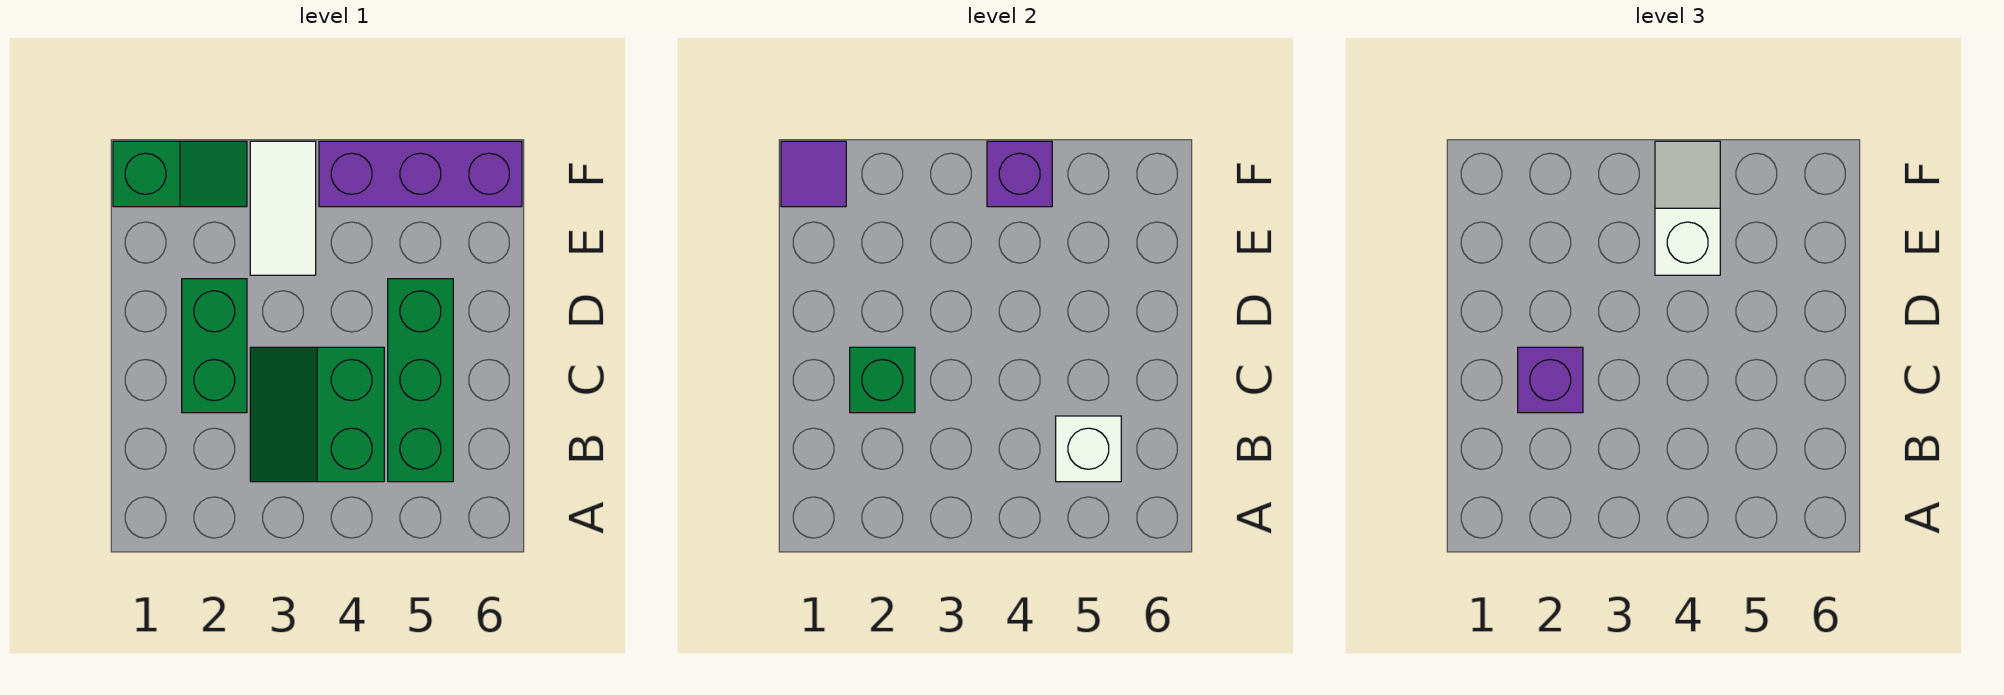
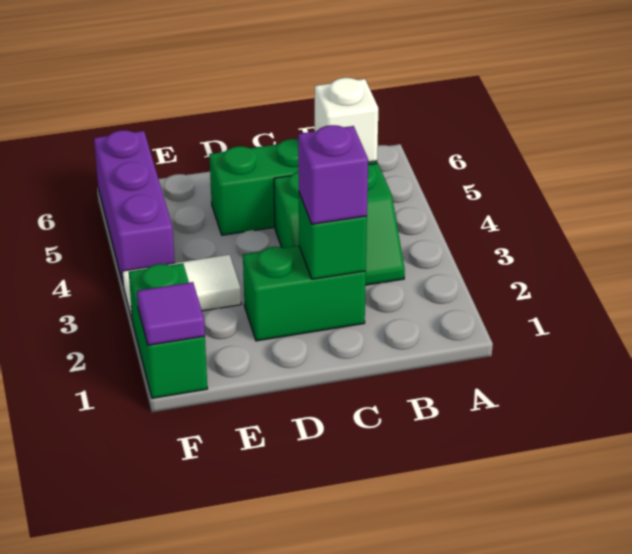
white 1x2 slope [1655,141,1720,275] -> none
green 1x2 slope [113,141,247,207] -> green 1x2 brick [129,263,207,398]
purple 1x1 brick [987,141,1052,207] -> none

